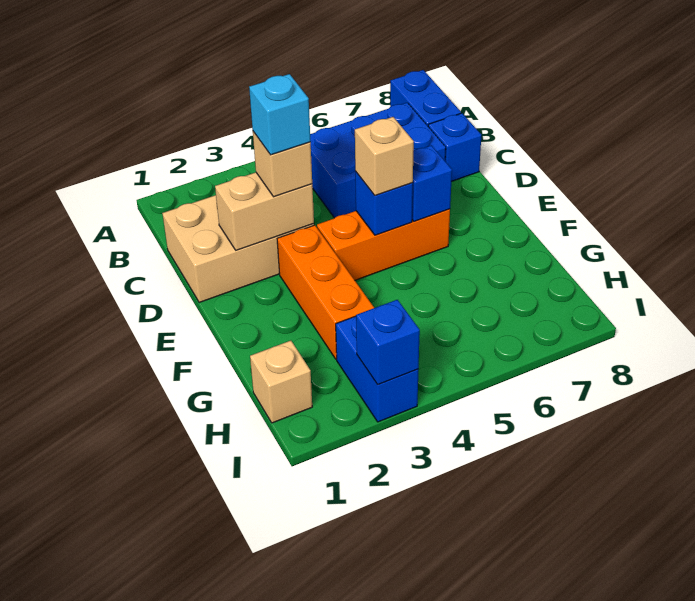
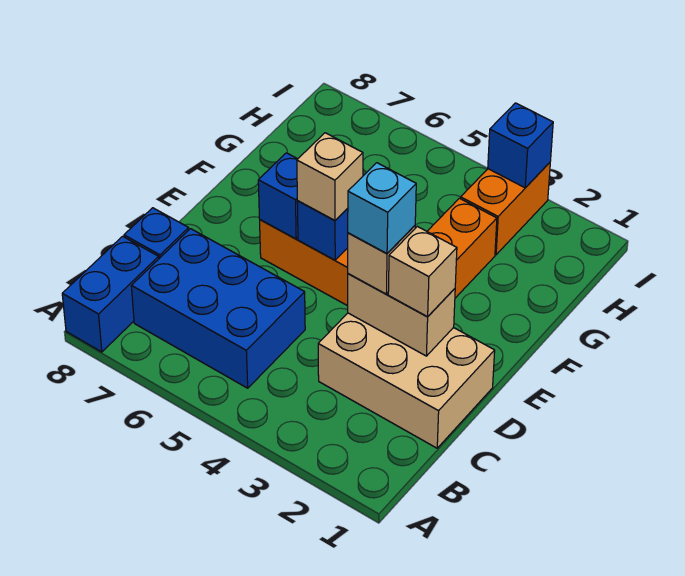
tan 1x1 brick [250,341,312,423] -> tan 1x1 brick moved to [388,226,457,317]
blue 1x2 brick [336,316,418,422] -> orange 1x2 brick [461,163,550,255]

